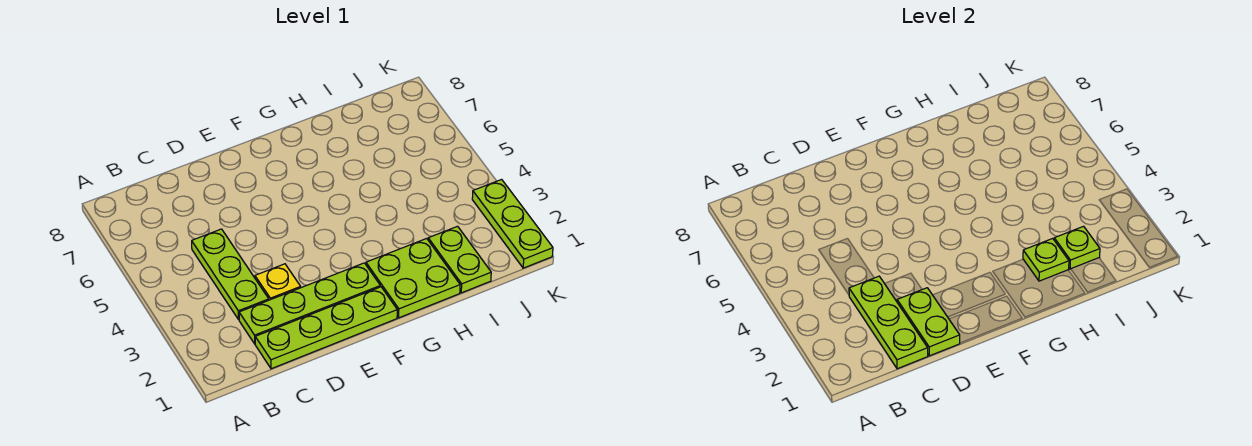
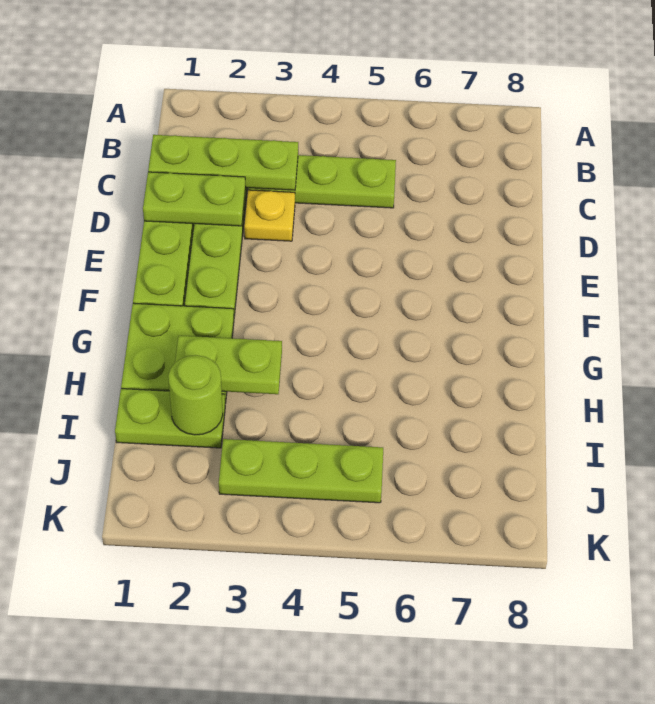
lime 1x1 plate [1023,238,1069,281] -> lime 1x2 plate [175,336,282,394]
lime 1x1 plate [1054,226,1100,269] -> lime 1x1 round brick [168,355,223,435]
lime 1x3 plate [472,179,553,268] -> lime 1x3 plate moved to [219,439,383,503]

